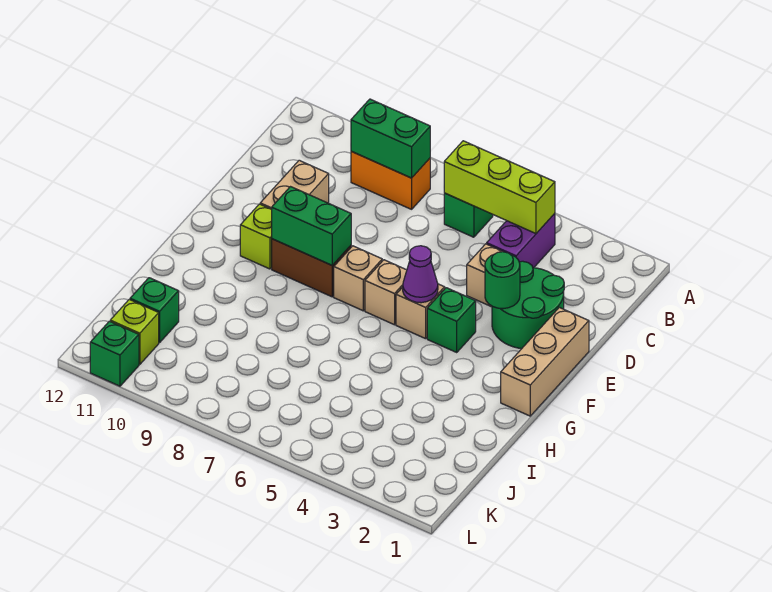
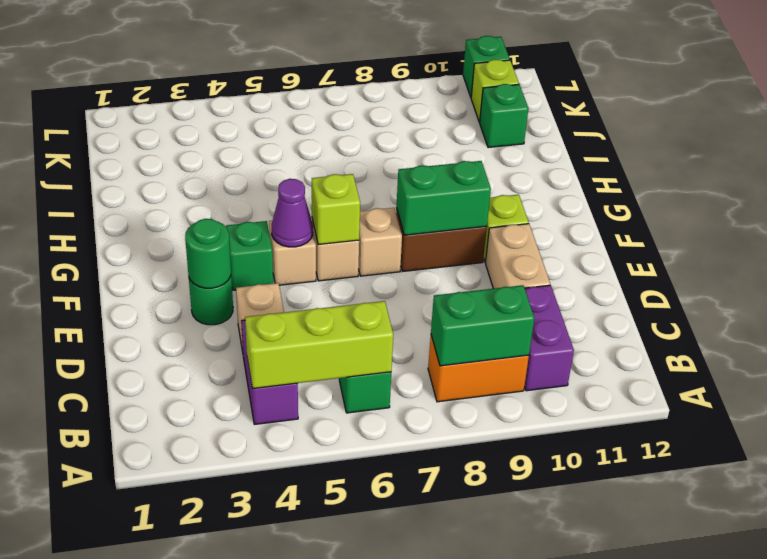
none -> purple 1x2 brick [524,285,574,391]
green 2x2 round brick [492,261,564,349] -> green 1x1 round brick [189,276,233,325]
tan 1x3 brick [501,307,589,416] -> none
none -> lime 1x1 brick [312,174,360,245]

